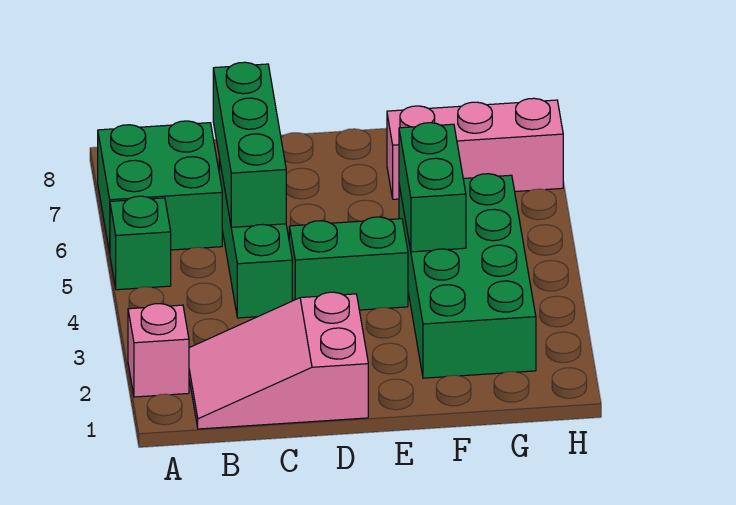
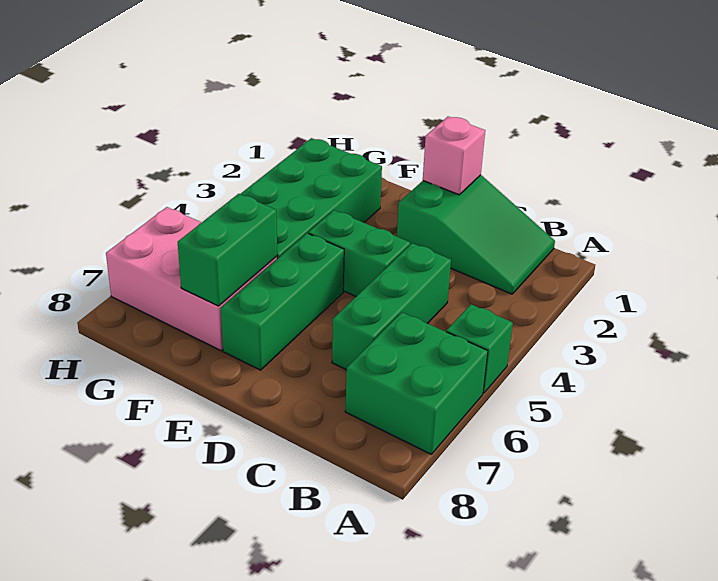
pink 1x1 brick [128,304,189,397] -> pink 1x1 brick moved to [423,117,485,195]
pink 2x3 slope [189,292,368,429] -> green 2x3 slope [397,175,555,294]
green 1x3 brick [213,62,286,227] -> green 1x3 brick moved to [221,233,344,370]
green 1x2 brick [399,123,466,252] -> green 1x2 brick moved to [178,194,277,306]
pink 1x3 brick [387,98,563,199] -> pink 2x3 brick [106,207,277,351]

